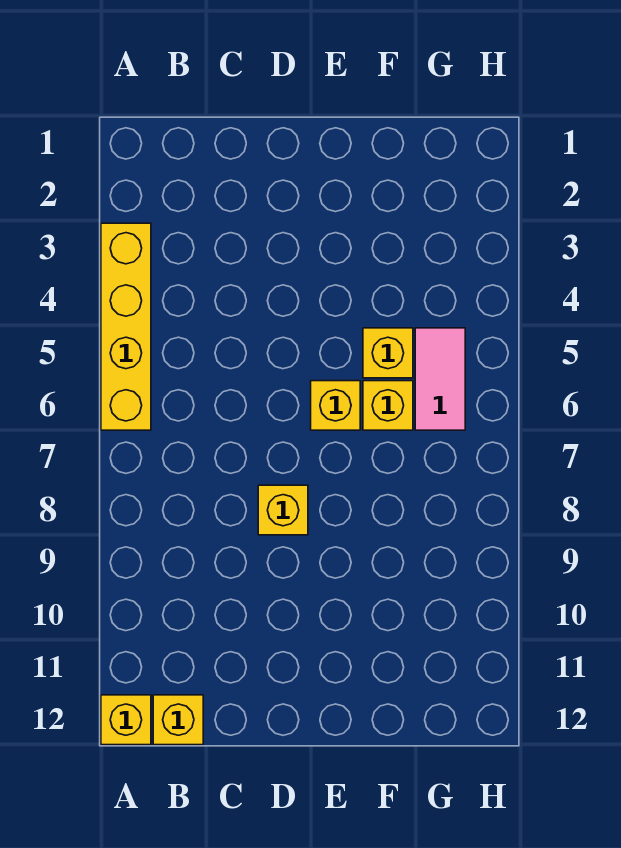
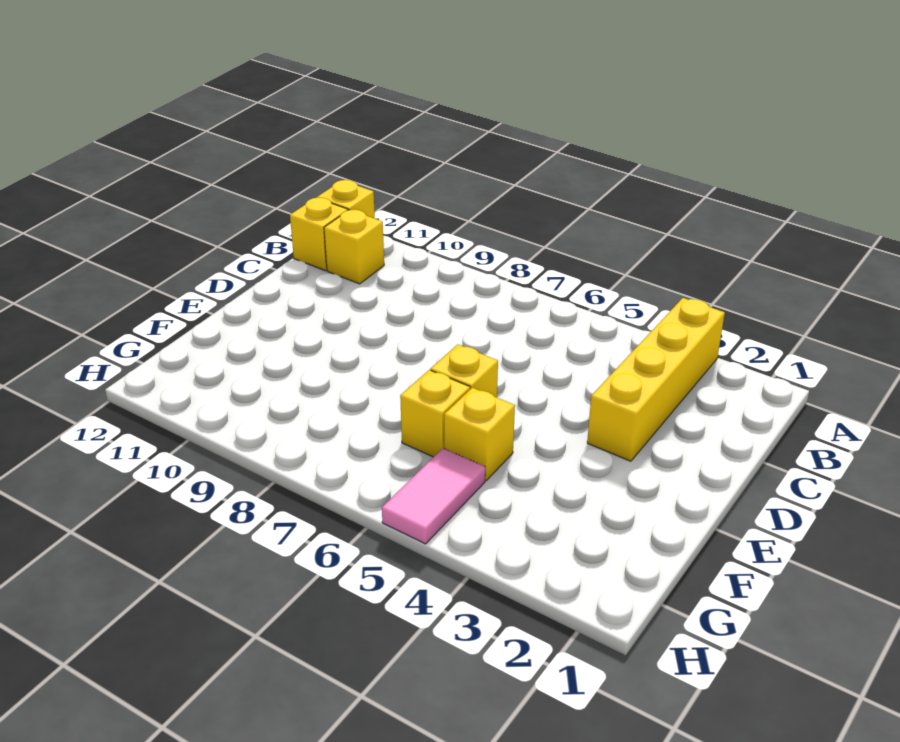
yellow 1x4 brick [101,223,151,430] -> yellow 1x4 brick turned to [587,298,725,461]
yellow 1x1 brick [258,485,308,535] -> yellow 1x1 brick moved to [324,210,384,284]
pink 1x2 tile [415,328,465,430] -> pink 1x2 tile turned to [382,448,485,544]

